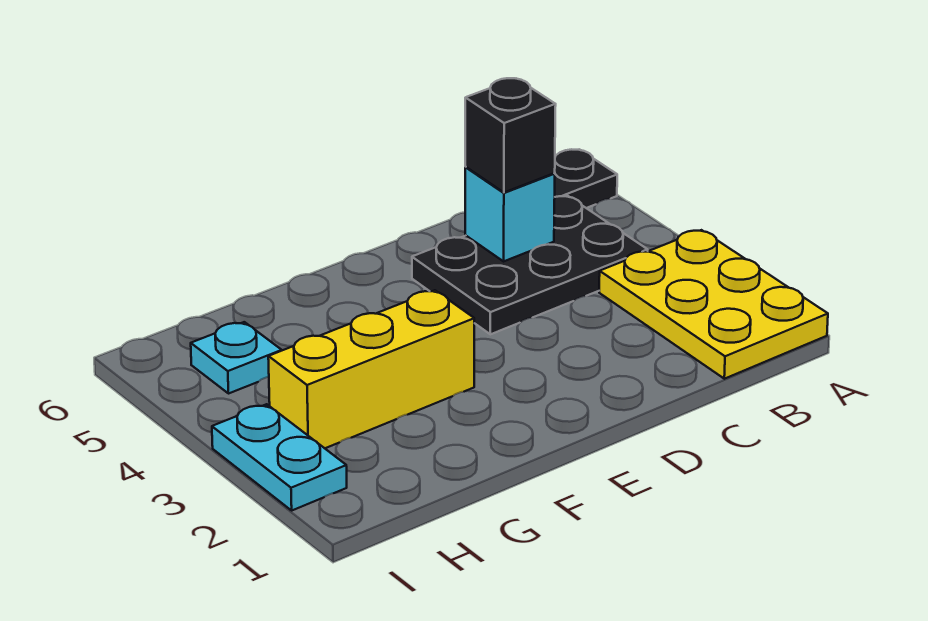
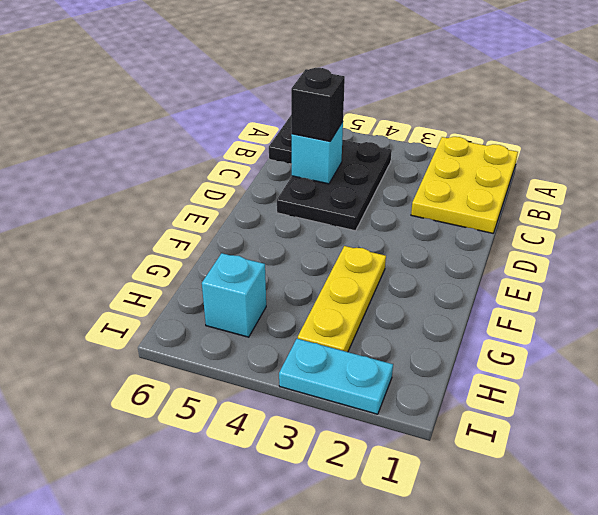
yellow 2x3 plate [599,230,828,379] -> yellow 2x3 plate turned to [411,137,518,233]
yellow 1x3 brick [268,290,474,448] -> yellow 1x3 plate [298,246,386,352]
cyan 1x1 plate [191,322,282,393] -> cyan 1x1 brick [202,253,266,337]

